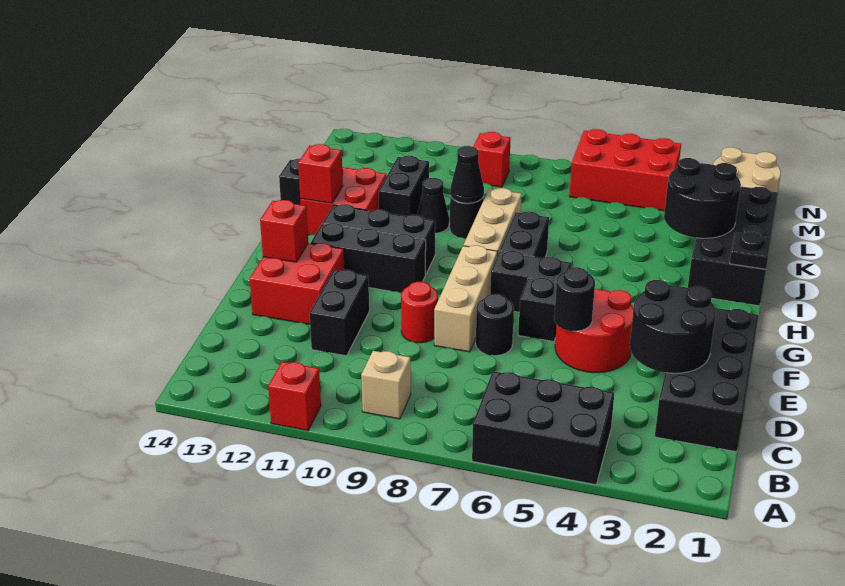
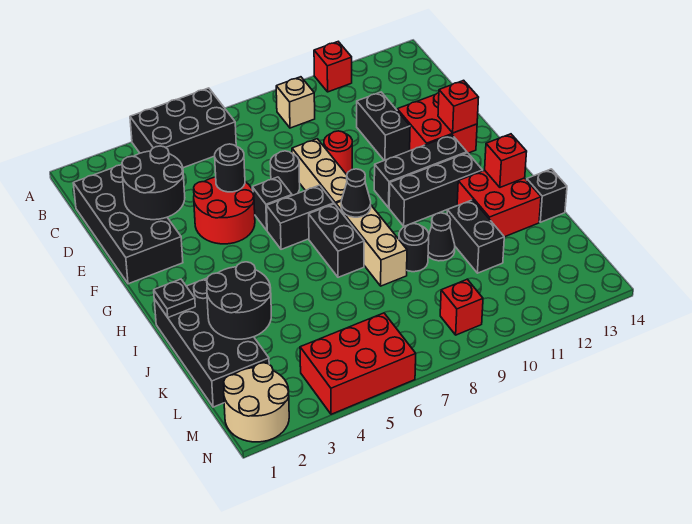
black 1x1 cone [450,146,484,203] -> black 1x1 cone moved to [341,169,371,217]

